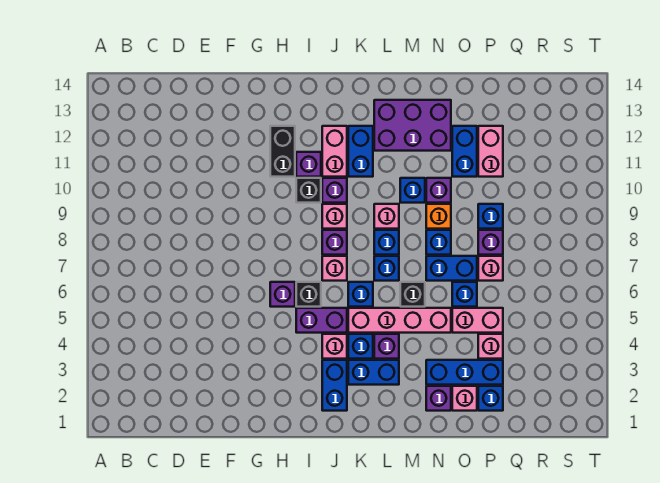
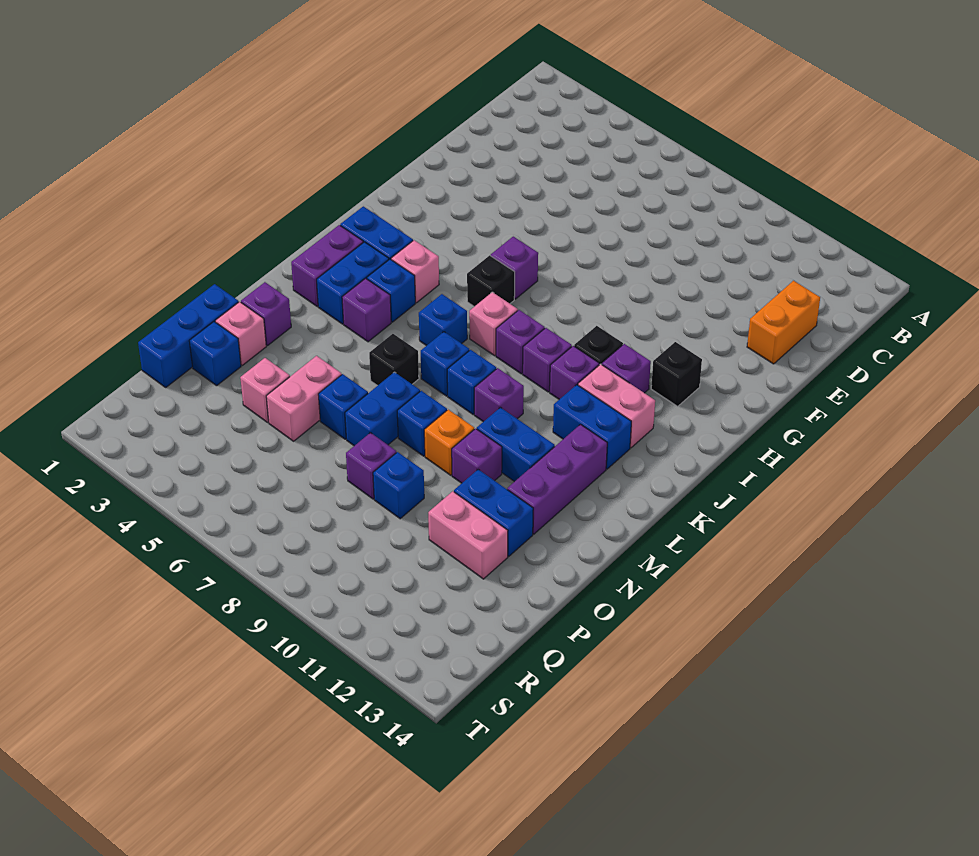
none -> orange 1x2 brick [747,281,820,364]
black 1x2 brick [270,126,295,177] -> black 1x1 brick [651,342,702,406]
purple 1x2 brick [296,308,347,333] -> purple 1x2 brick moved to [291,225,363,306]
pink 1x1 brick [322,204,347,229] -> purple 1x1 brick [523,328,572,392]
pink 1x4 brick [348,308,451,333] -> none
pink 1x1 brick [374,204,399,229] -> purple 1x1 brick [474,368,524,422]
purple 2x3 brick [374,100,451,151] -> purple 1x3 brick [507,424,607,534]
blue 1x1 brick [400,178,425,203] -> blue 1x2 brick [477,407,555,482]
blue 1x3 brick [426,360,503,385] -> blue 1x3 brick moved to [138,284,239,387]
pink 1x1 brick [478,256,503,281] -> none

